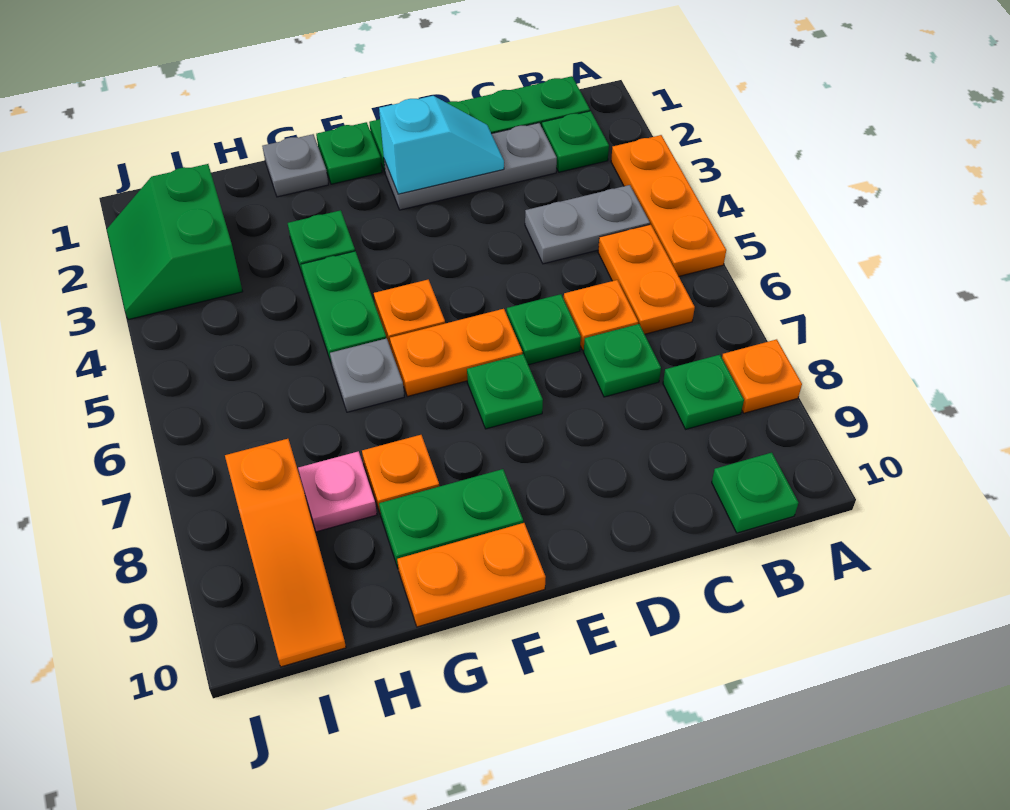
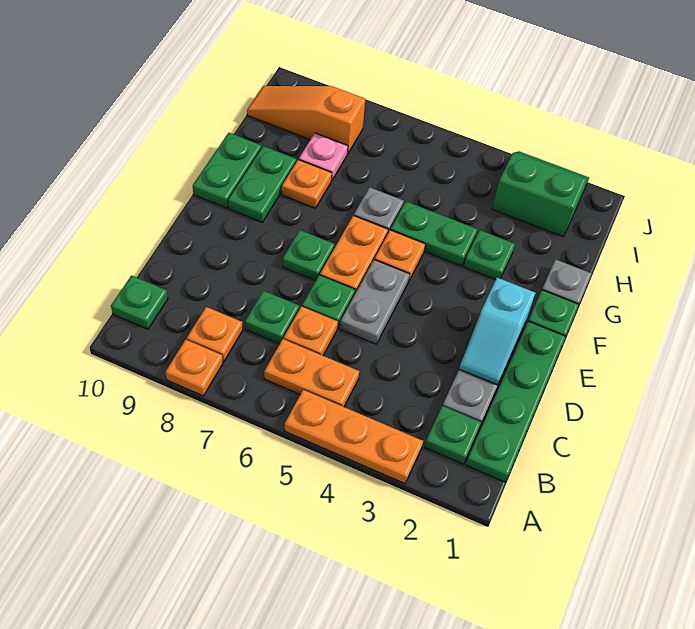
grey 1x2 plate [525,185,650,264] -> grey 1x2 plate moved to [340,260,410,344]
green 1x1 plate [663,355,744,429] -> orange 1x1 plate [187,307,243,362]
orange 1x2 plate [397,523,546,627] -> green 1x2 plate [193,133,261,208]

